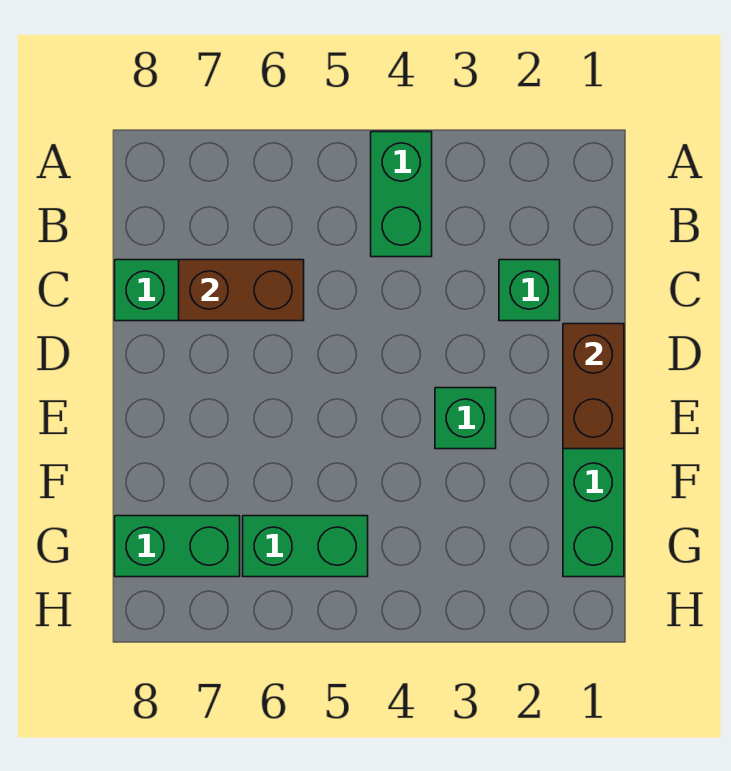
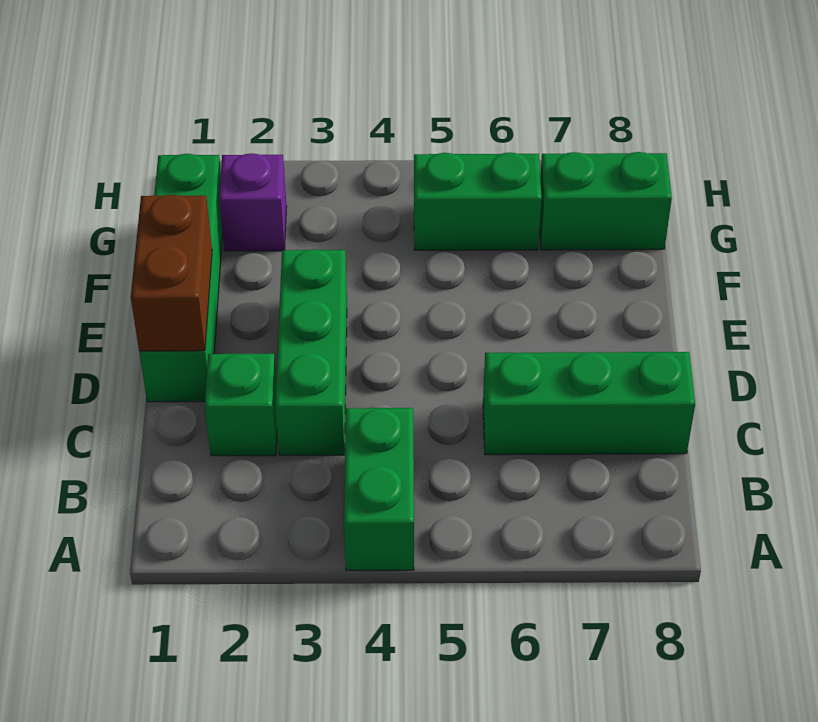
brown 1x2 brick [179,260,304,321] -> none
green 1x1 brick [435,388,496,449] -> green 1x3 brick [275,249,347,455]
none -> purple 1x1 brick [219,153,287,251]

